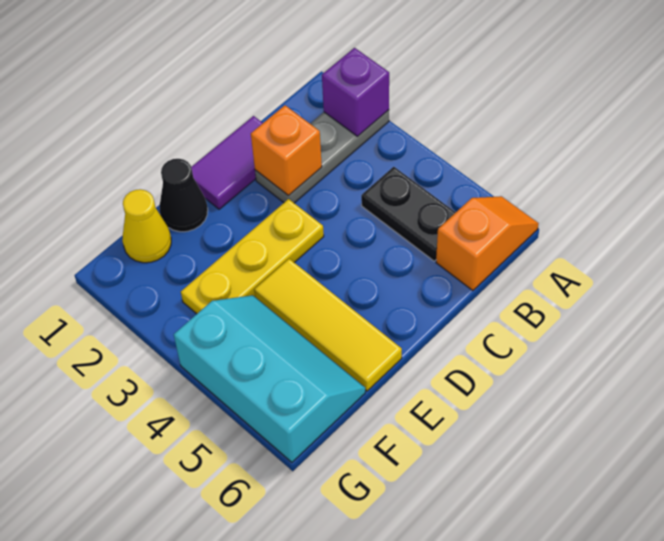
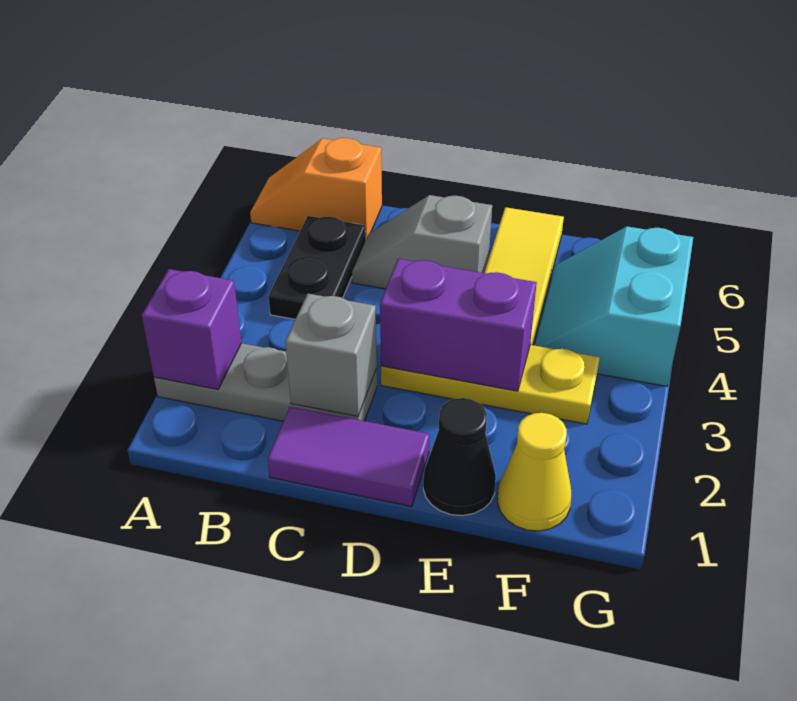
orange 1x1 brick [251,105,322,195] -> grey 1x1 brick [285,294,377,416]
none -> grey 1x2 slope [352,195,492,289]
none -> purple 1x2 brick [380,259,537,391]
cyan 2x3 slope [174,295,365,462] -> cyan 2x2 slope [535,227,693,386]

